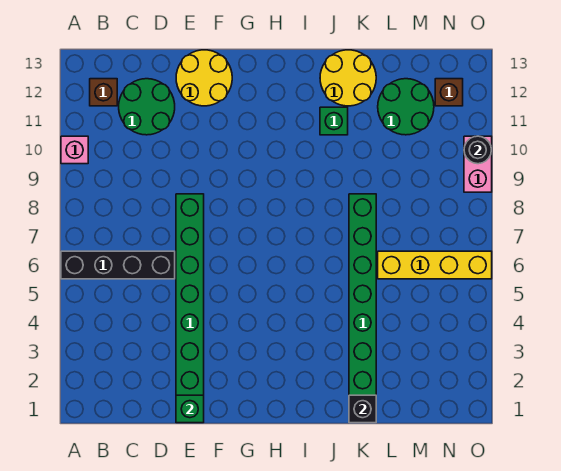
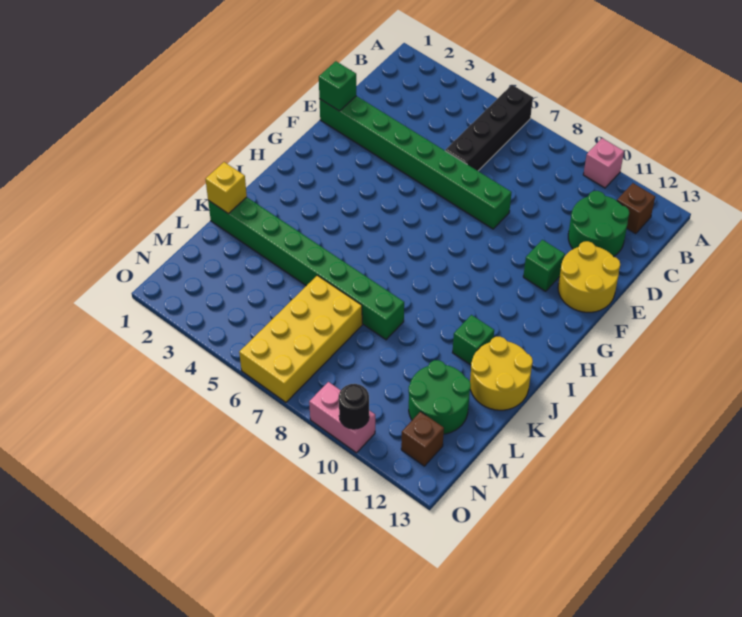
none -> green 1x1 brick [523,240,565,291]
black 1x1 brick [349,395,376,423] -> yellow 1x1 brick [206,162,247,214]
yellow 1x4 brick [378,251,492,279] -> yellow 2x4 brick [239,275,362,402]

